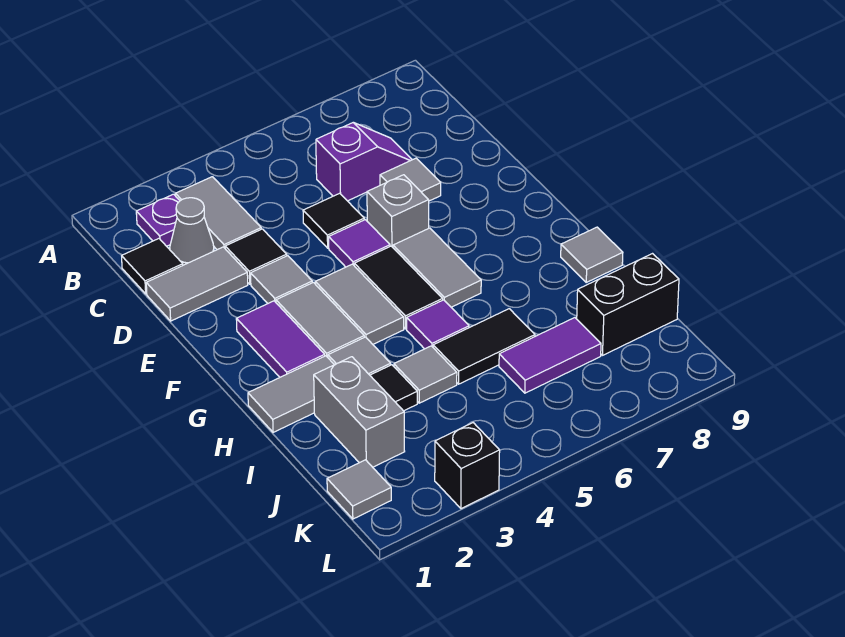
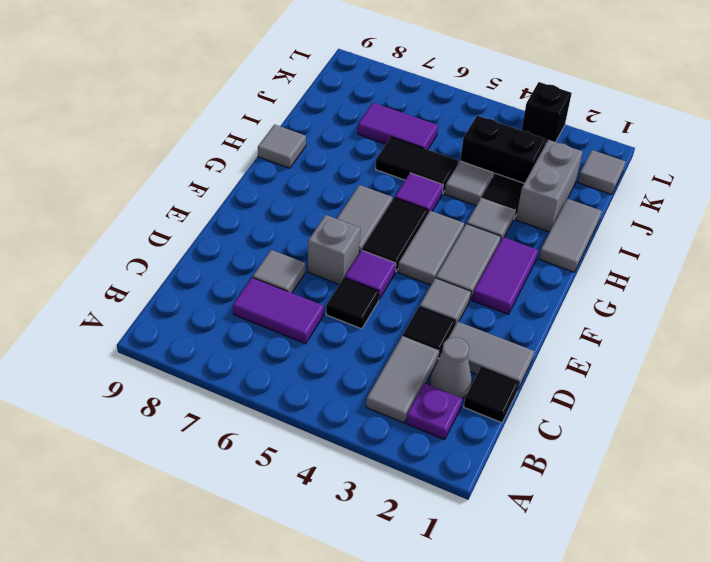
purple 1x2 slope [316,123,412,201] -> purple 1x2 tile [233,278,324,344]
grey 1x2 tile [248,356,334,432] -> grey 1x2 tile turned to [539,199,602,272]
black 1x2 brick [577,254,679,355] -> black 1x2 brick moved to [460,116,546,183]

